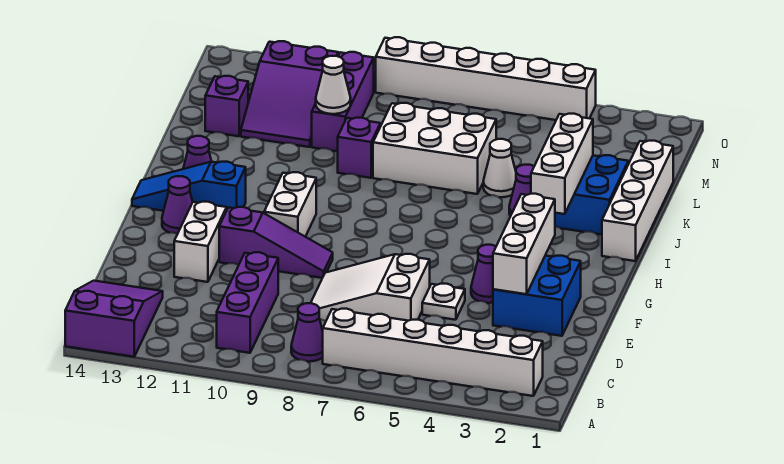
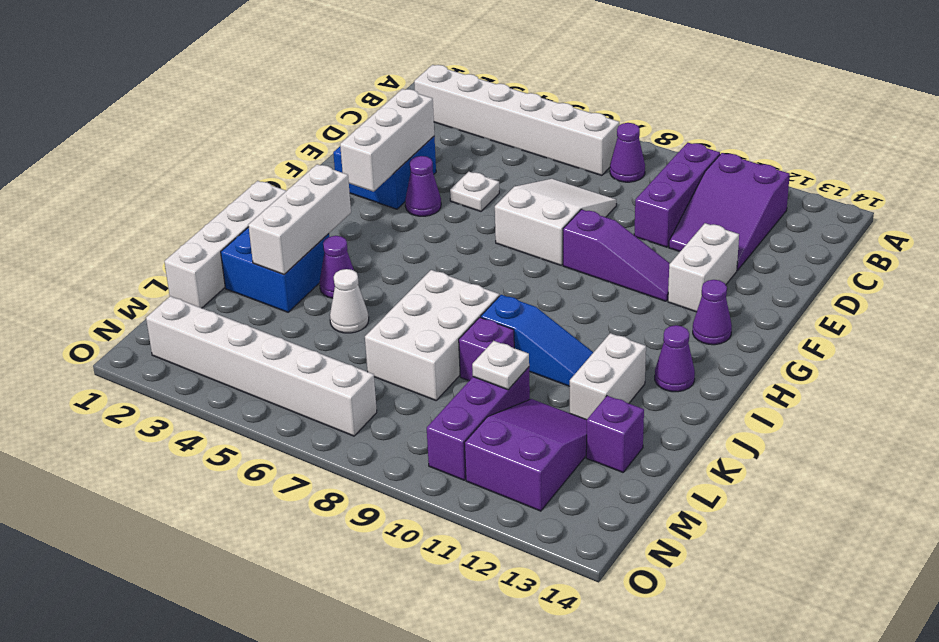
purple 2x3 slope [65,281,163,357] -> purple 2x3 slope moved to [669,153,790,271]
white 2x3 slope [311,254,430,321] -> white 2x3 slope turned to [495,179,616,265]
purple 1x3 slope [219,207,333,278] -> purple 1x3 slope turned to [563,209,670,301]
white 1x2 brick [264,172,316,237] -> white 1x2 brick moved to [570,333,646,420]
blue 1x3 slope [132,162,246,211] -> blue 1x3 slope moved to [481,295,593,386]
white 2x3 brick [373,103,496,194] -> white 2x3 brick turned to [365,270,499,400]
white 1x1 cone [316,56,351,114] -> white 1x1 plate [472,341,529,390]
white 1x6 brick [376,37,596,120] -> white 1x6 brick moved to [146,296,377,436]

